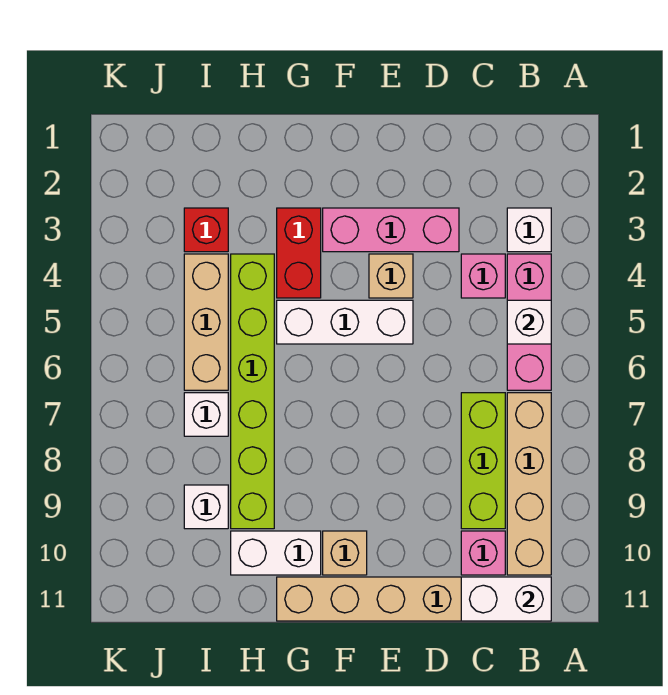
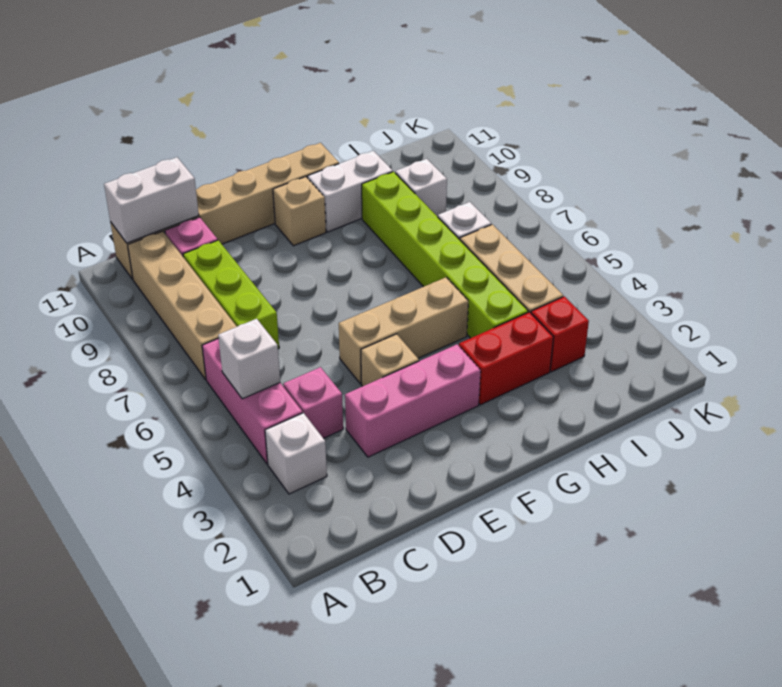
white 1x3 brick [277,300,413,344] -> tan 1x3 brick [339,277,468,384]
red 1x2 brick [277,208,321,298] -> red 1x2 brick turned to [459,312,553,405]

